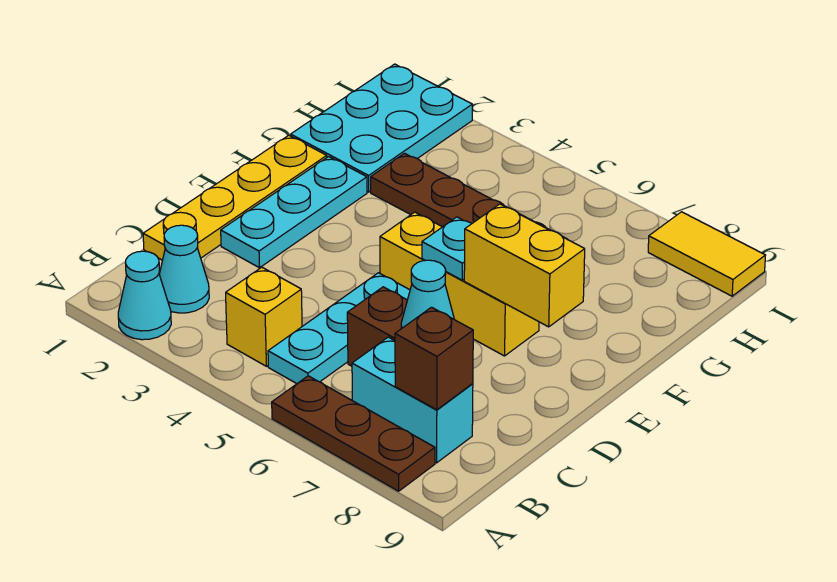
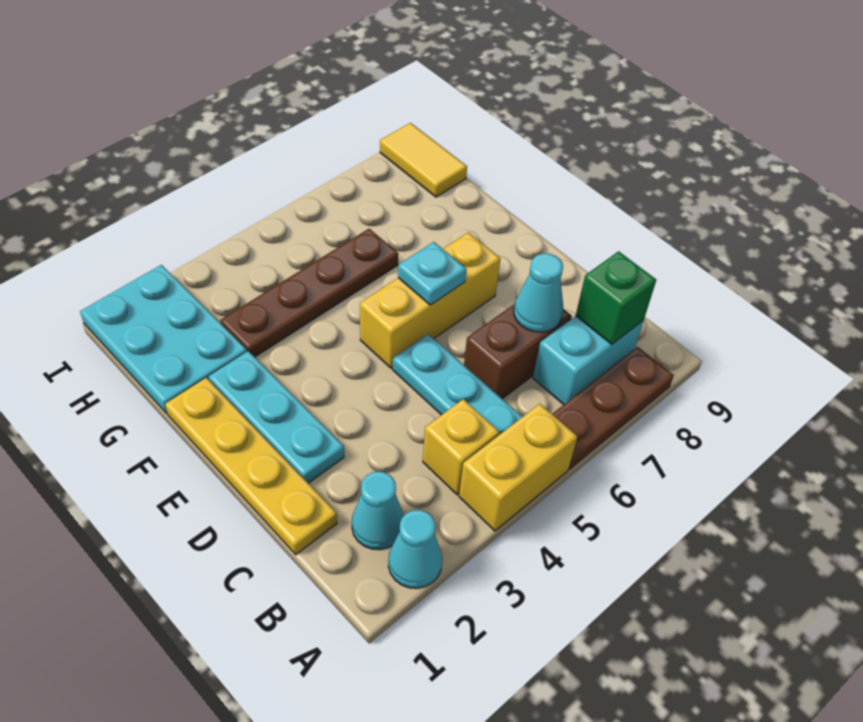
brown 1x1 brick [395,307,473,410] -> green 1x1 brick [576,251,656,344]
yellow 1x2 brick [464,204,585,327] -> yellow 1x2 brick moved to [459,404,577,531]
yellow 1x2 tile [648,212,766,296] -> yellow 1x2 tile turned to [380,123,467,197]

